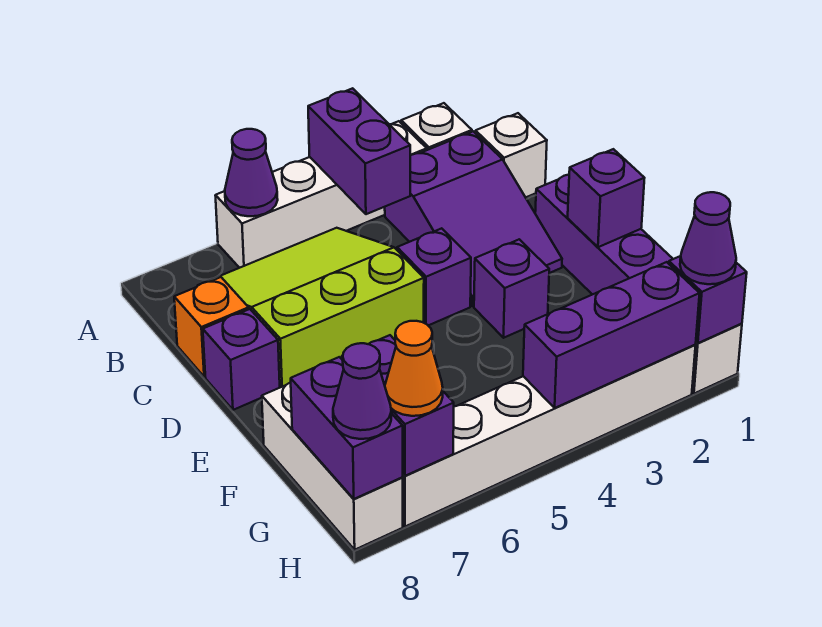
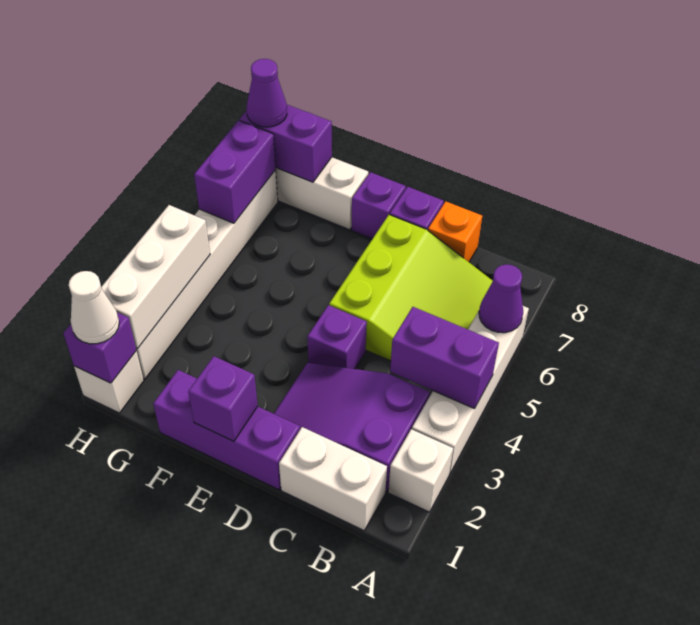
white 1x1 brick [476,113,547,197] -> white 1x2 brick [279,427,387,530]
purple 1x1 brick [474,239,549,338] -> purple 1x1 brick moved to [351,172,406,239]
purple 1x2 brick [342,335,454,476] -> purple 1x2 brick turned to [194,120,276,223]
purple 1x1 cone [680,192,736,284] -> white 1x1 cone [69,271,119,344]
purple 1x3 brick [523,262,700,408] -> white 1x3 brick [101,205,210,349]
orange 1x1 cone [385,321,443,416] -> none

